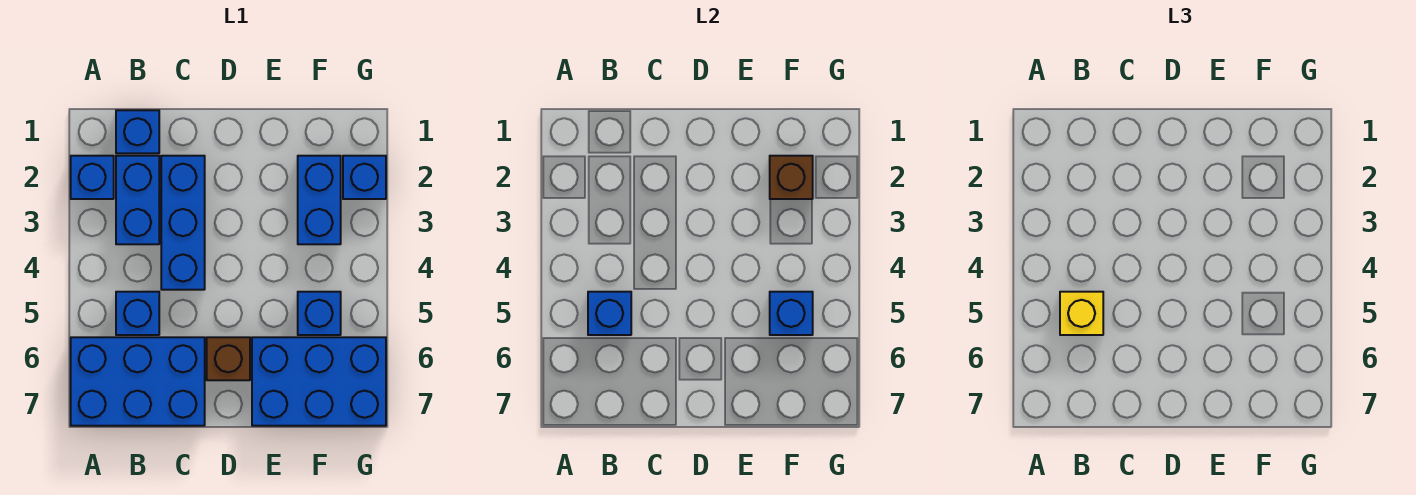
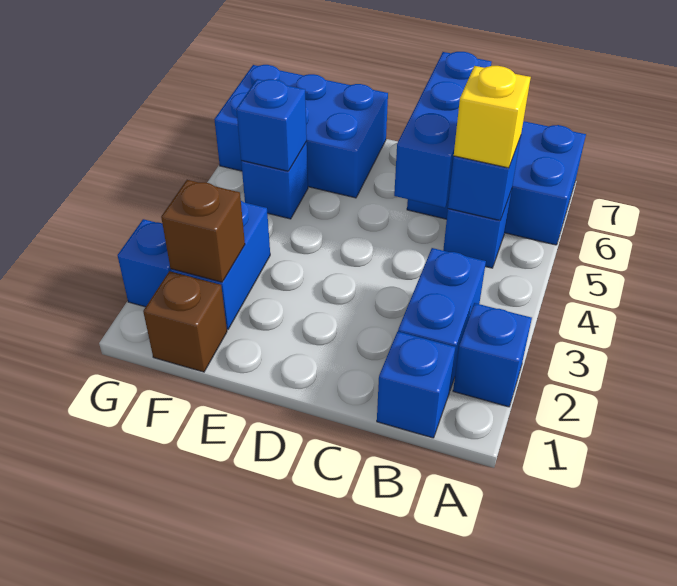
blue 1x3 brick [161,156,205,290] -> blue 1x3 brick moved to [394,52,491,208]
brown 1x1 brick [207,337,250,380] -> brown 1x1 brick moved to [143,271,227,372]

